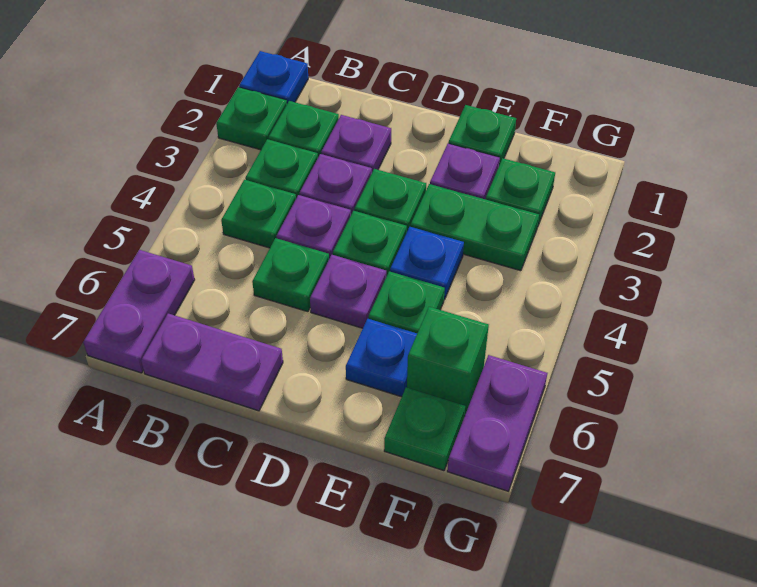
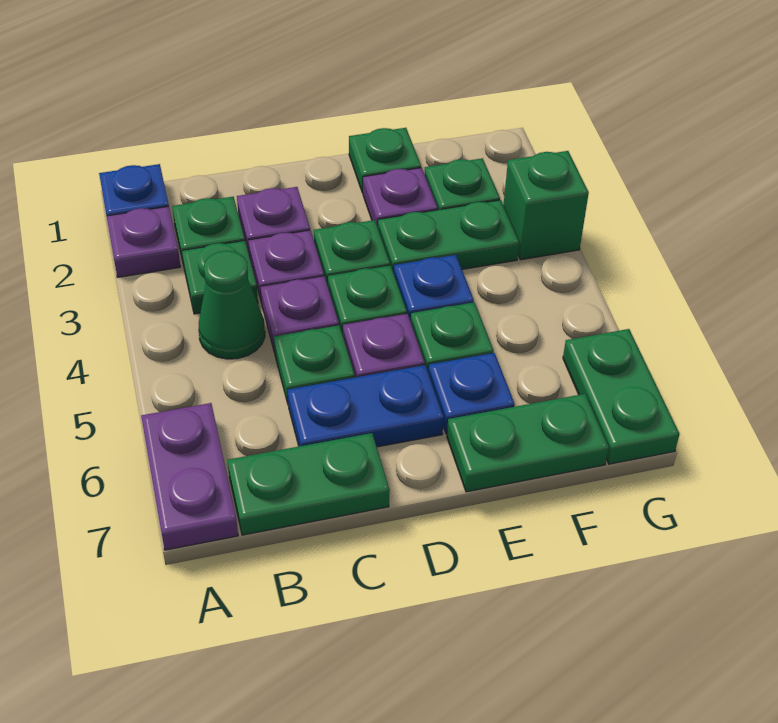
green 1x1 plate [216,87,287,150] -> purple 1x1 plate [107,206,181,277]
green 1x1 plate [221,180,296,248] -> green 1x1 cone [198,251,265,359]
purple 1x2 plate [141,314,283,411] -> green 1x2 plate [228,433,390,535]
none -> blue 1x2 plate [288,365,444,447]
green 1x1 brick [407,307,489,416] -> green 1x1 brick moved to [503,151,589,260]
green 1x1 plate [384,388,465,471] -> green 1x2 plate [447,394,609,492]
purple 1x2 plate [447,355,547,491] -> green 1x2 plate [563,329,680,464]

